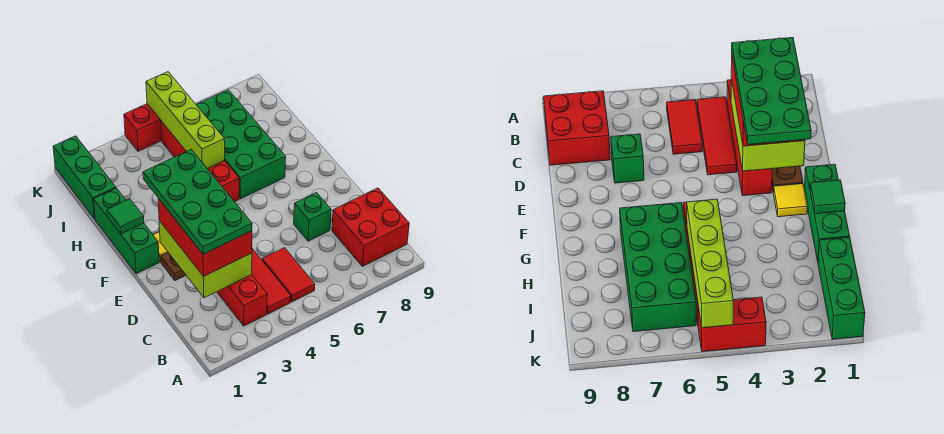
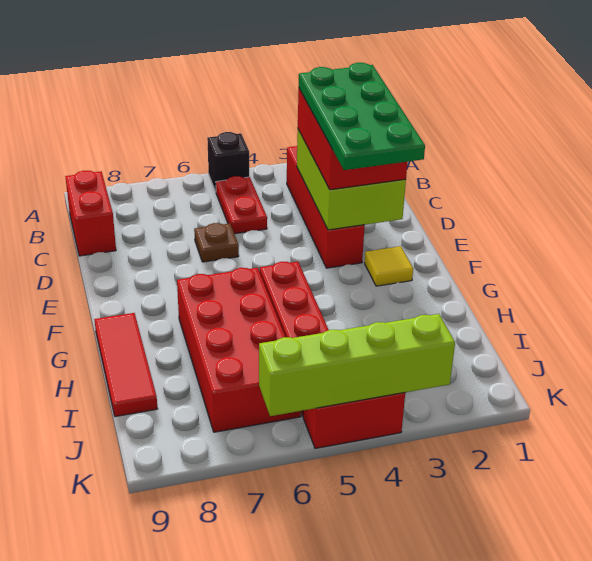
none -> black 1x1 brick [207,132,249,191]
red 1x3 tile [252,249,291,314] -> red 1x3 tile moved to [94,313,157,417]
red 1x2 tile [262,248,315,302] -> red 1x2 plate [216,176,267,234]
red 2x2 brick [332,188,409,266] -> red 1x2 brick [65,171,116,256]
green 1x1 brick [294,192,331,241] -> none
brown 1x1 plate [161,253,186,281] -> brown 1x1 plate moved to [194,223,239,262]
green 1x3 brick [94,188,159,274] -> none
green 1x1 tile [107,199,144,234] -> none
green 2x4 brick [196,90,286,199] -> red 2x4 brick [177,268,301,432]
lime 1x4 brick [146,72,225,168] -> lime 1x4 brick turned to [259,314,455,416]
green 1x3 brick [53,136,116,219] -> none

